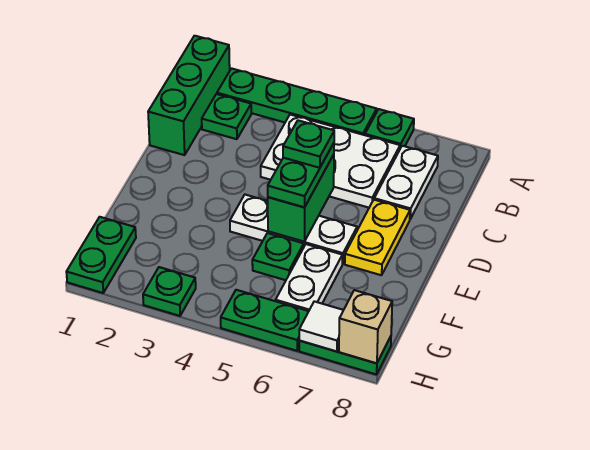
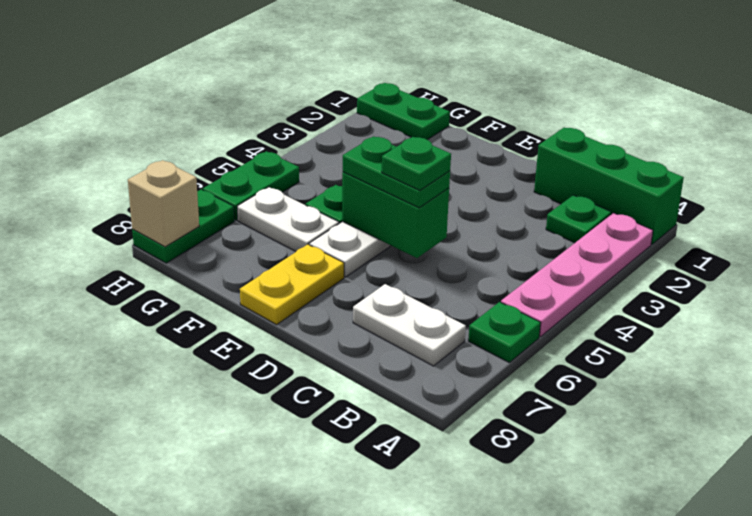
green 1x4 plate [217,68,377,135] -> pink 1x4 plate [501,213,653,337]
white 2x3 plate [261,115,400,208] -> none
yellow 1x2 plate [345,200,410,275] -> yellow 1x2 plate turned to [240,244,344,325]
green 1x1 plate [143,267,196,316] -> none
white 1x1 tile [299,301,343,352] -> none

